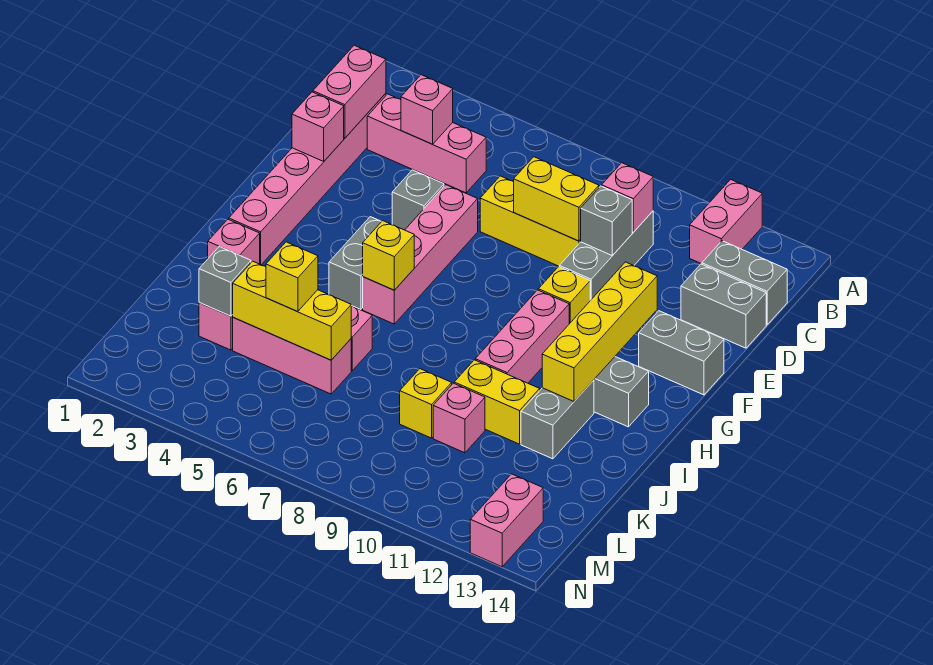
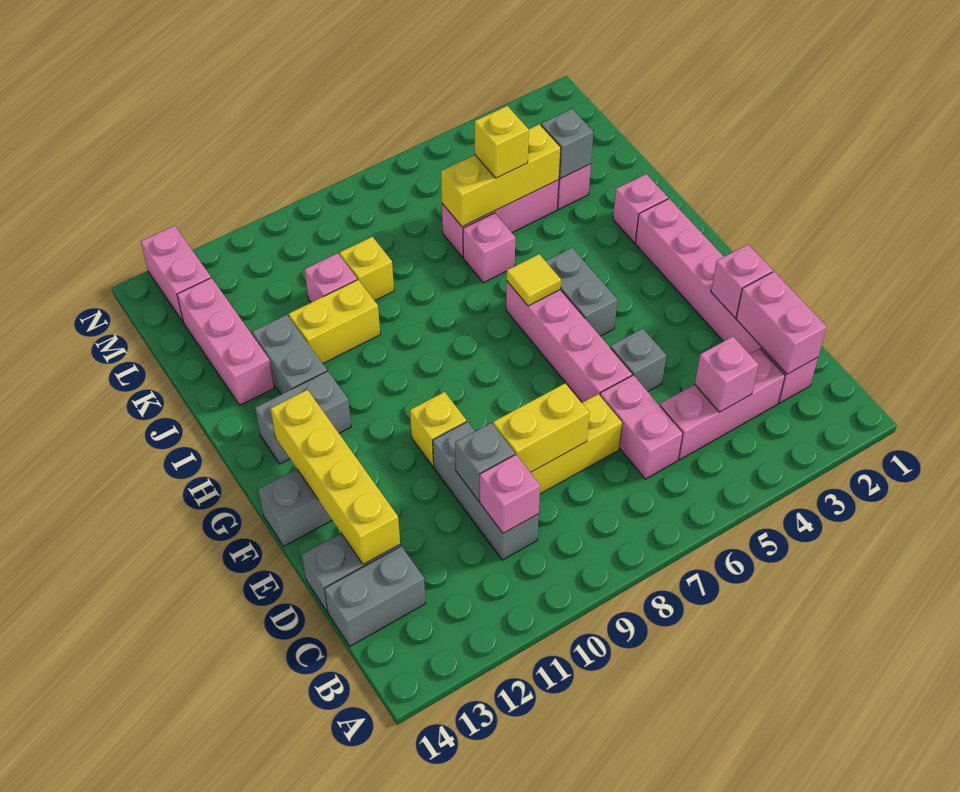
pink 1x2 brick [690,179,762,264] -> pink 1x2 brick moved to [600,375,683,479]
yellow 1x4 brick [542,262,657,401] -> yellow 1x4 brick moved to [270,390,400,564]
pink 1x3 brick [475,290,569,383] -> pink 1x3 brick moved to [177,278,274,405]
yellow 1x1 brick [363,221,414,290] -> yellow 1x1 tile [507,254,561,306]

